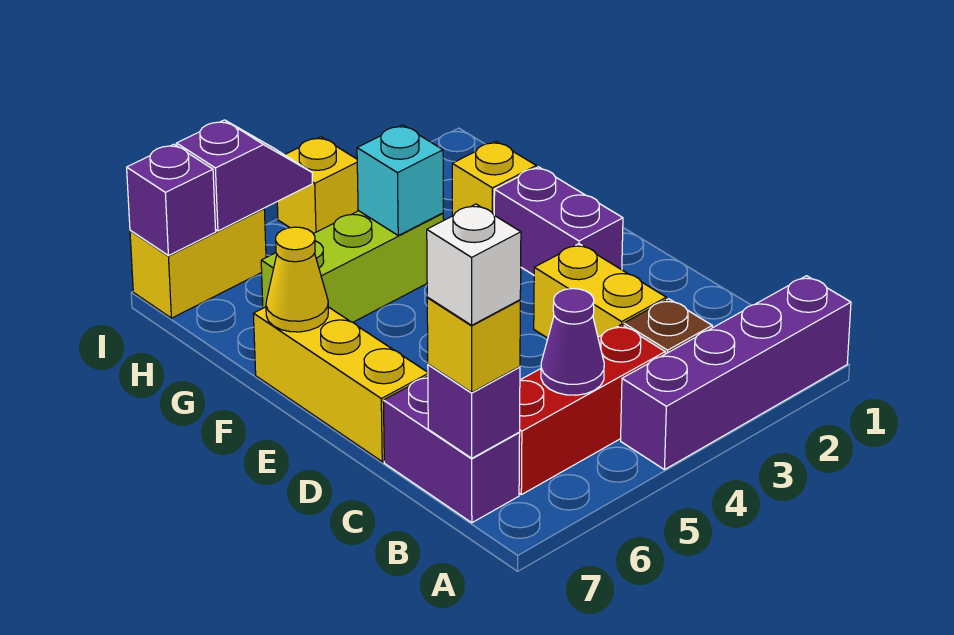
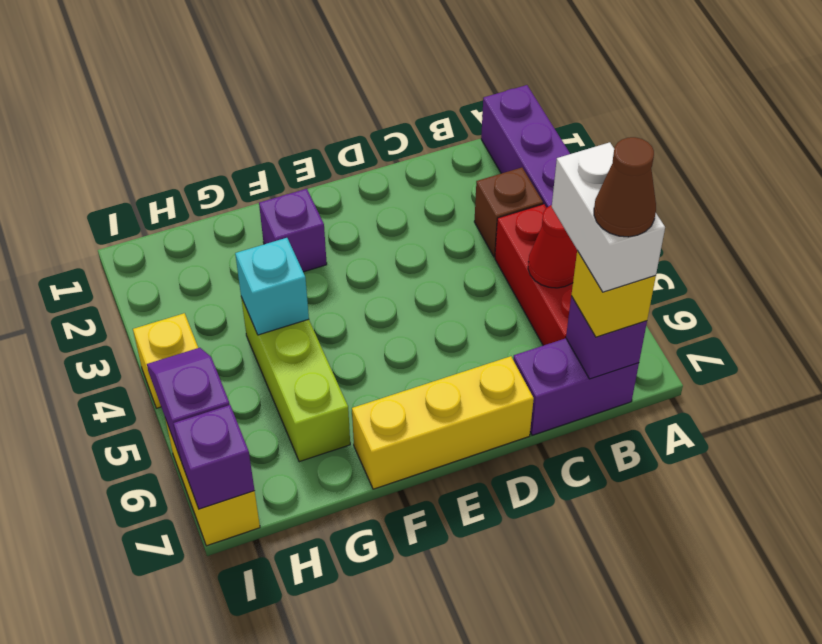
purple 1x1 cone [541,289,604,395] -> red 1x1 cone [528,205,577,288]
white 1x1 brick [427,204,521,325] -> white 1x2 brick [552,142,665,292]
none -> brown 1x1 cone [594,137,656,237]
yellow 1x2 brick [534,244,666,338] -> none
purple 1x2 brick [494,167,623,275] -> purple 1x1 brick [259,189,327,272]
yellow 1x1 cone [266,227,328,332] -> none
yellow 1x1 brick [452,141,536,216] -> none

